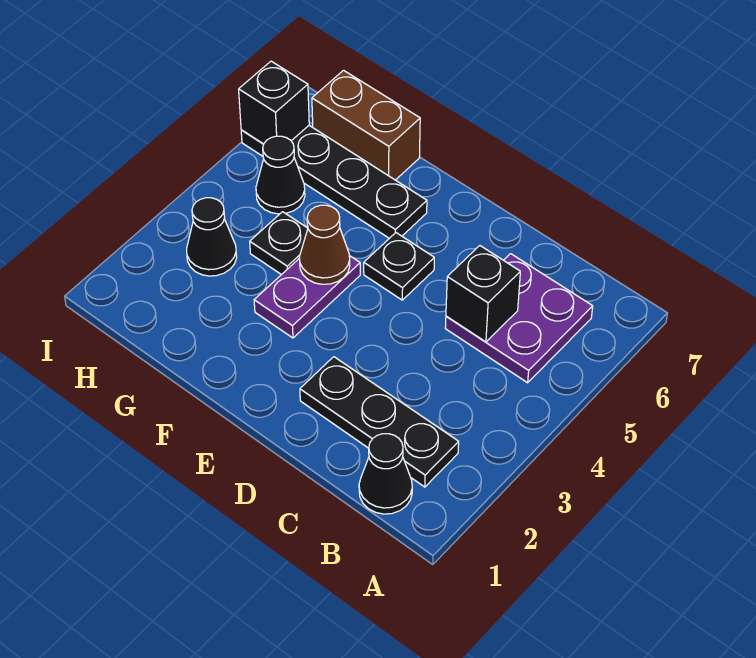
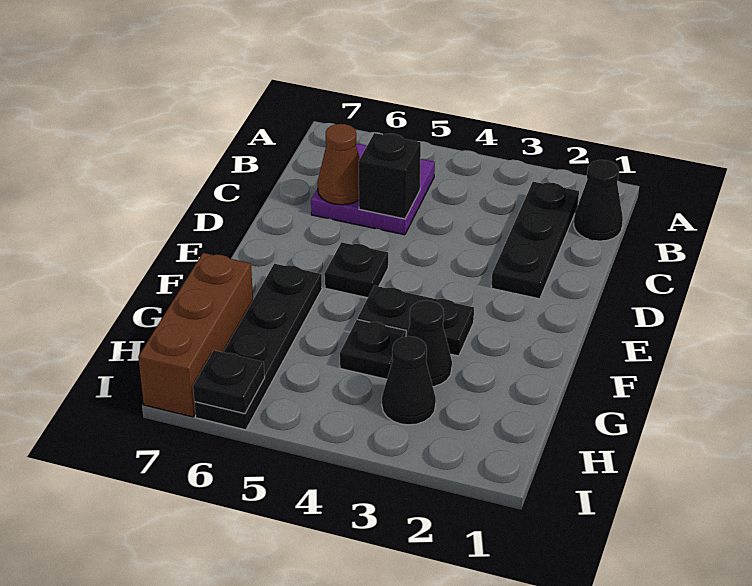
purple 1x2 plate [254,256,360,338] -> black 1x2 plate [358,285,474,356]
brown 1x1 cone [299,205,350,284] -> brown 1x1 cone moved to [318,124,359,205]
brown 1x2 brick [312,70,420,180] -> brown 1x3 brick [138,253,253,417]
black 1x1 cone [256,136,305,214] -> black 1x1 cone moved to [406,300,452,387]
black 1x1 brick [239,61,309,144] -> black 1x1 plate [193,350,265,414]

